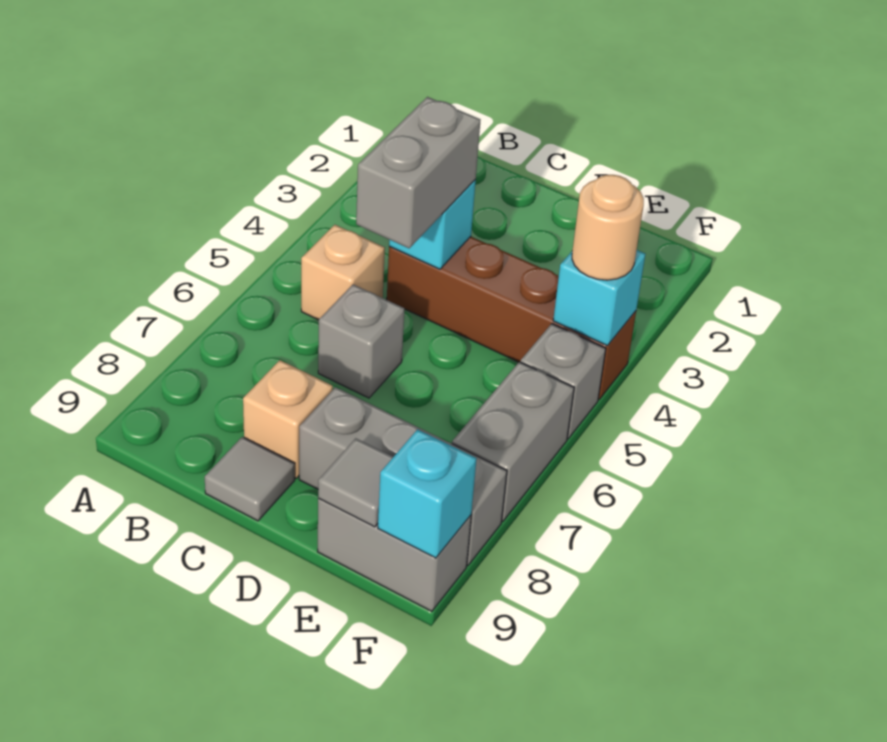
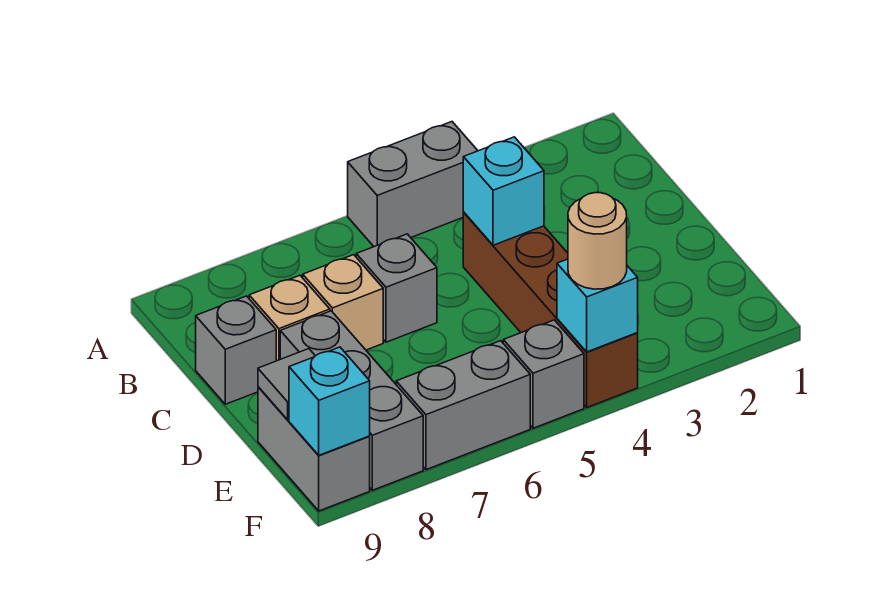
tan 1x1 brick [301,225,385,320] -> tan 1x1 brick moved to [303,255,383,350]
grey 1x2 brick [356,97,480,248] -> grey 1x2 brick moved to [348,122,478,247]
grey 1x1 tile [205,437,295,521] -> grey 1x1 brick [196,296,276,404]

